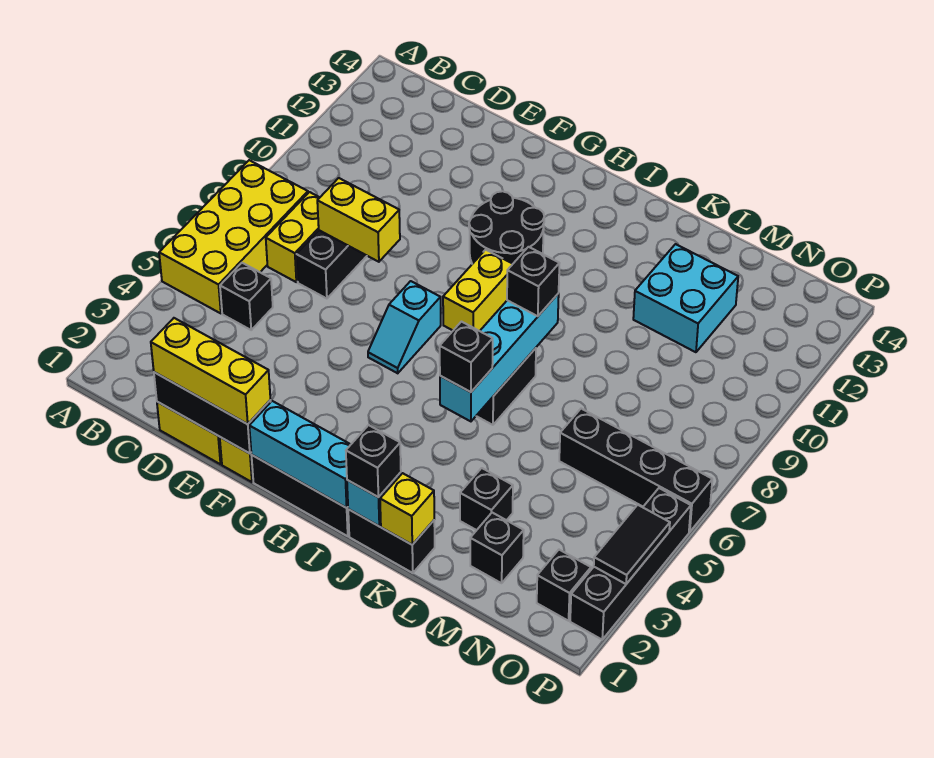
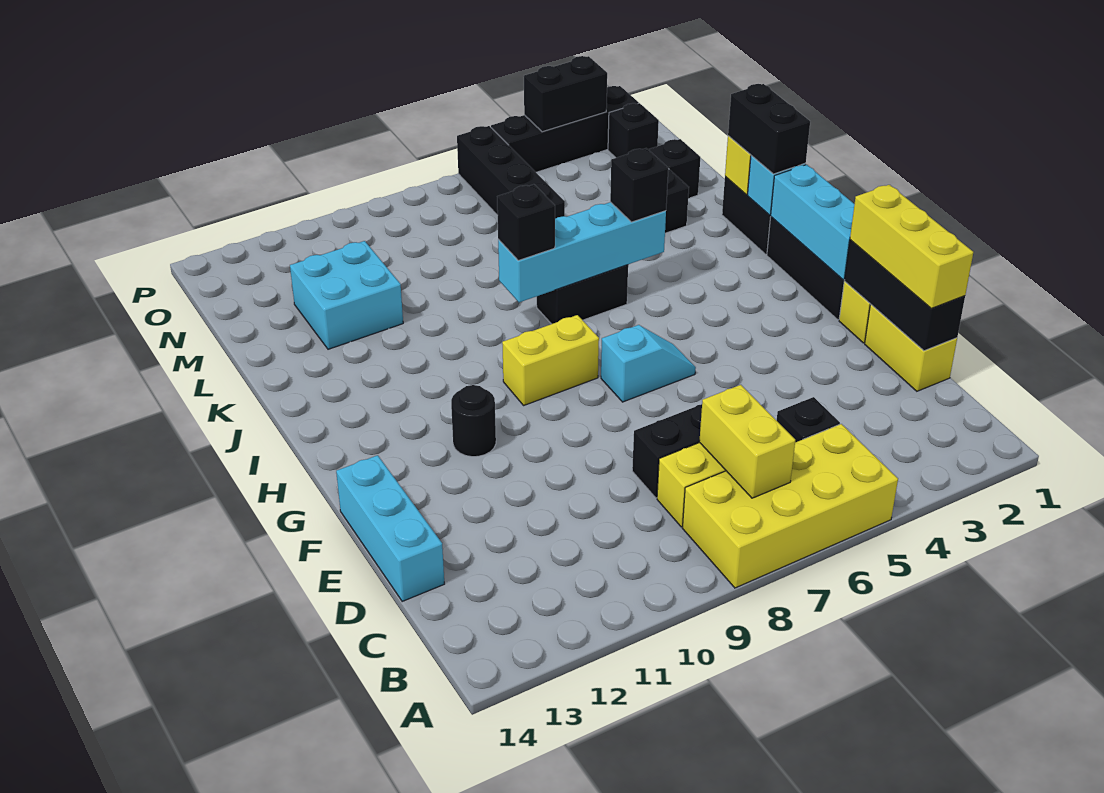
yellow 1x2 brick [317,178,400,262] -> yellow 1x2 brick moved to [699,385,795,498]
none -> cyan 1x3 brick [336,455,444,601]
black 2x2 round brick [469,191,544,264] -> black 1x1 round brick [451,385,496,457]
black 1x1 brick [346,425,401,497] -> black 1x2 brick [728,84,810,174]
black 1x2 tile [594,505,670,584] -> black 1x2 brick [524,56,607,132]

